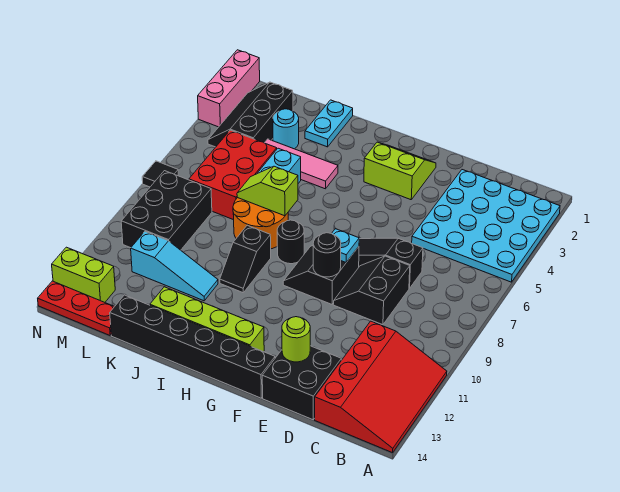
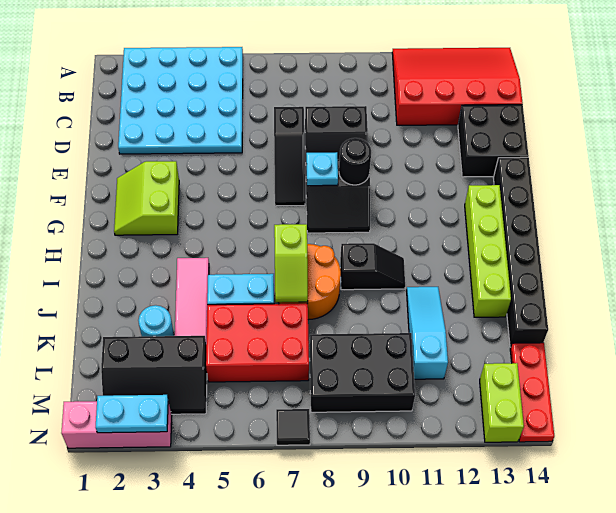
lime 1x1 round brick [282,317,310,362] -> none
black 1x1 round brick [277,220,304,264] -> none
cyan 1x2 plate [305,100,353,147] -> cyan 1x2 plate moved to [95,395,168,433]

